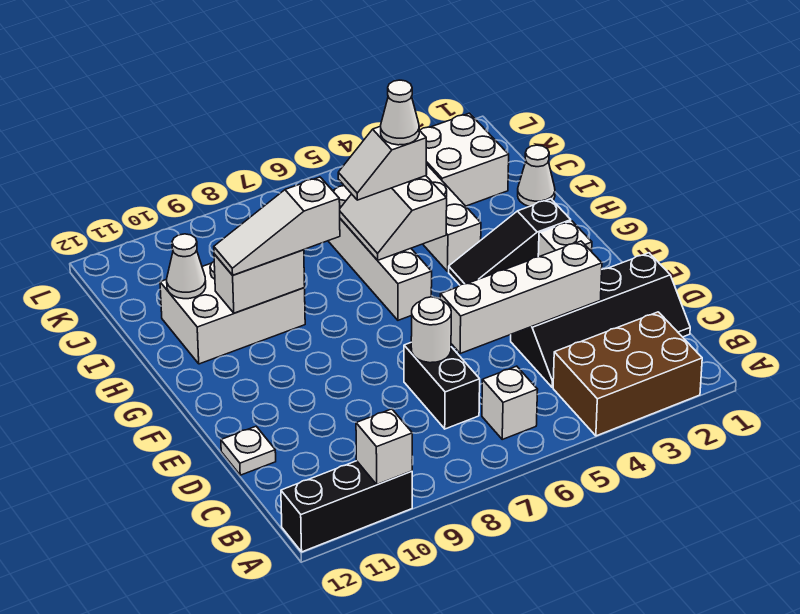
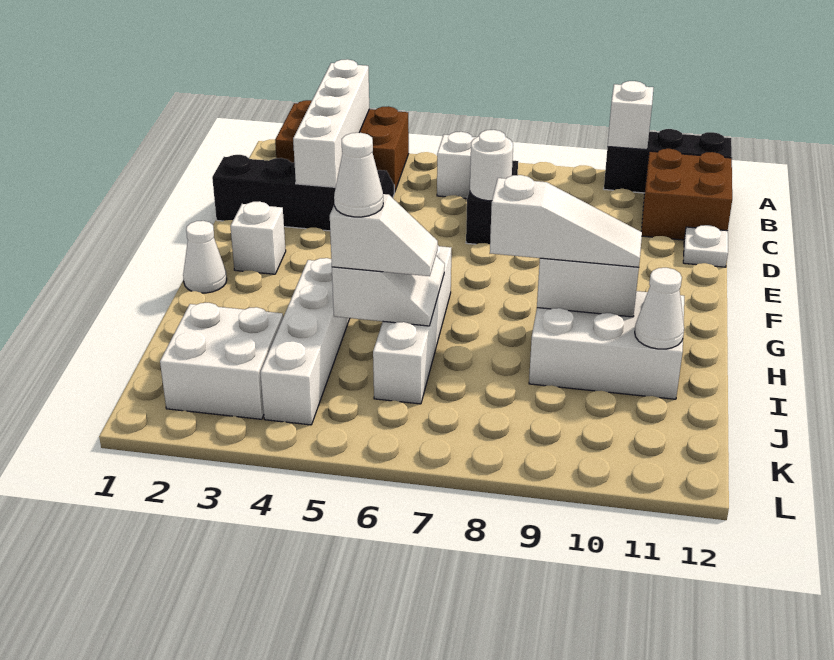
none -> brown 2x2 brick [641,149,732,240]
white 1x4 brick [440,241,602,354] -> white 1x4 brick turned to [293,59,369,187]
black 1x3 slope [449,199,571,285] -> none
white 1x1 cone [518,145,555,207] -> white 1x1 cone moved to [183,221,227,293]

